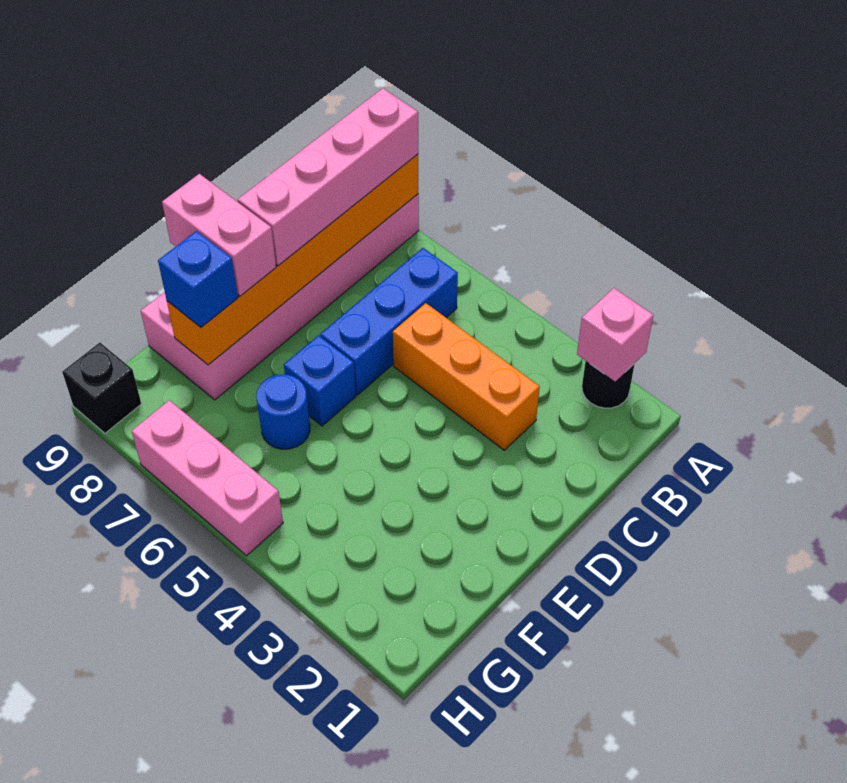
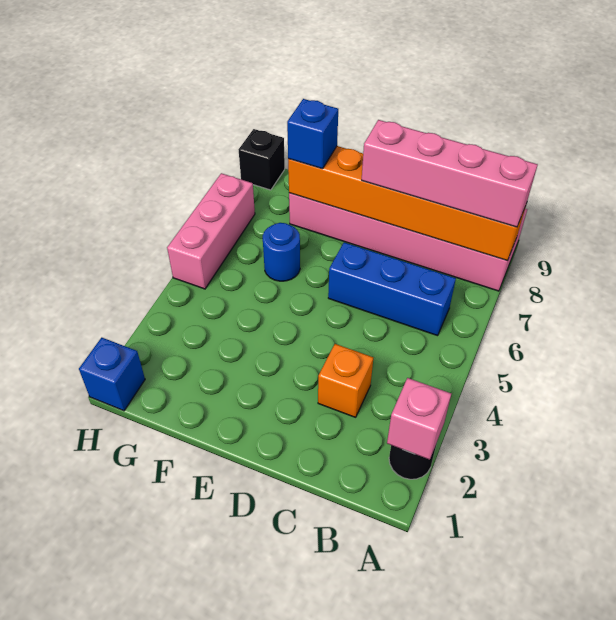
orange 1x3 brick [393,303,540,450] -> orange 1x1 brick [318,344,373,417]
blue 1x1 brick [284,335,356,426] -> blue 1x1 brick moved to [79,338,145,411]
pink 1x2 brick [162,174,276,296] -> none

